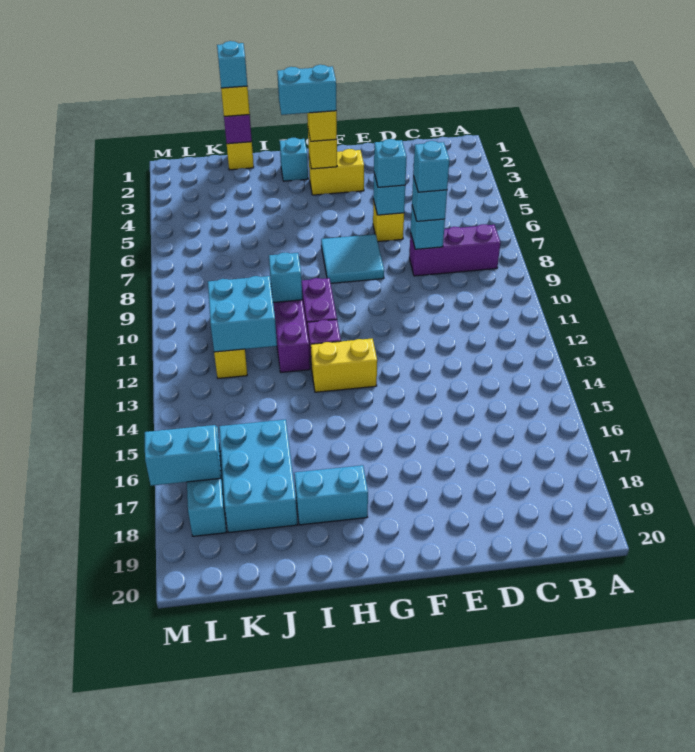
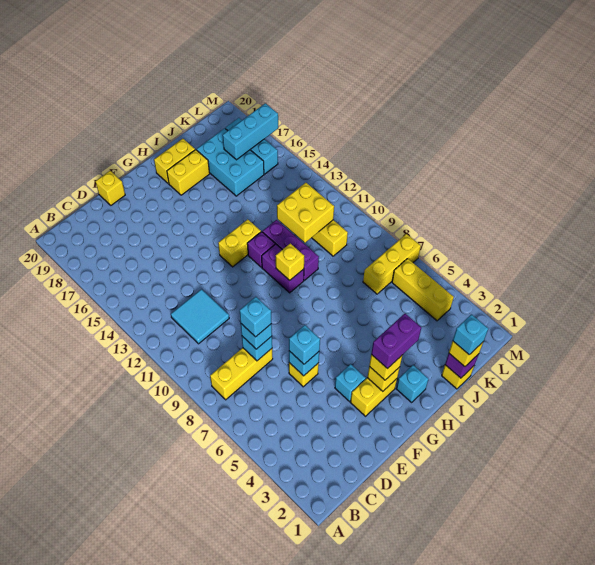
purple 1x3 brick [409,224,501,276] -> yellow 1x3 brick [210,348,273,400]
none -> yellow 1x1 brick [95,171,125,205]
cyan 2x2 tile [321,234,384,283] -> cyan 2x2 tile moved to [171,289,229,344]
cyan 1x2 brick [277,65,336,115] -> purple 1x2 brick [371,314,421,369]
none -> yellow 1x1 brick [276,243,304,280]
cyan 1x2 brick [294,465,368,525] -> yellow 1x2 brick [167,150,210,195]
none -> yellow 1x2 brick [154,139,195,184]
cyan 1x1 brick [269,253,302,302] -> cyan 1x1 brick moved to [335,364,366,401]
cyan 2x2 brick [208,276,277,352] -> yellow 2x2 brick [277,183,334,243]
none -> yellow 1x3 brick [363,234,421,294]
none -> yellow 1x3 brick [392,259,454,321]
cyan 1x2 brick [145,425,221,486] -> cyan 1x3 brick [223,103,278,160]

